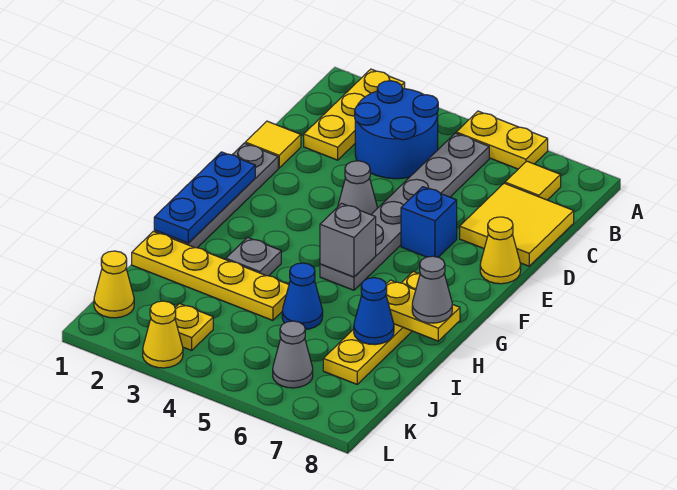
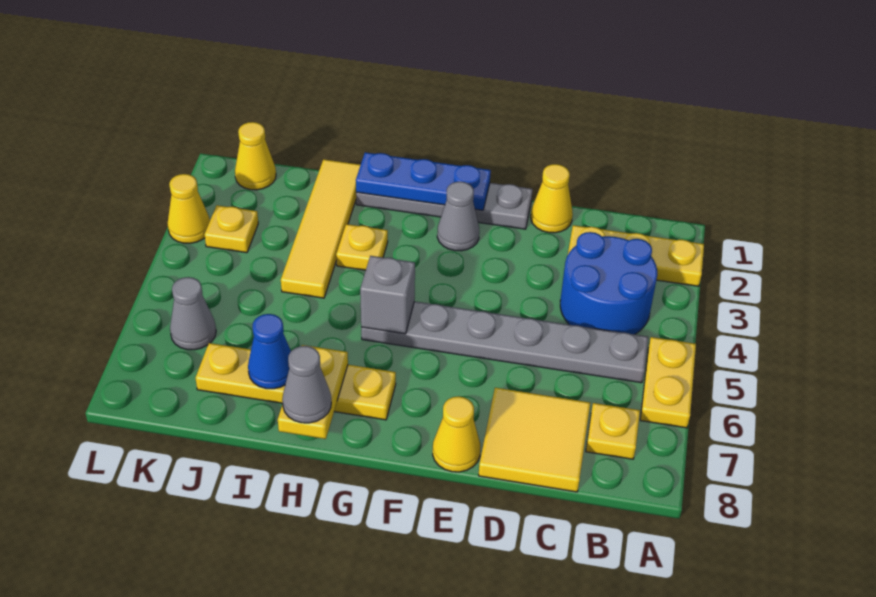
yellow 1x1 tile [505,161,561,200] -> yellow 1x1 plate [586,403,640,459]
yellow 1x1 tile [245,121,301,168] -> yellow 1x1 cone [531,164,573,233]
grey 1x1 cone [338,161,378,215] -> grey 1x1 cone moved to [437,182,479,251]
blue 1x1 brick [401,187,457,257] -> none
grey 1x1 plate [226,237,281,276] -> yellow 1x1 plate [336,224,388,270]
yellow 1x4 plate [132,231,289,320] -> yellow 1x4 tile [281,159,360,298]
blue 1x1 cone [282,263,323,330] -> none

